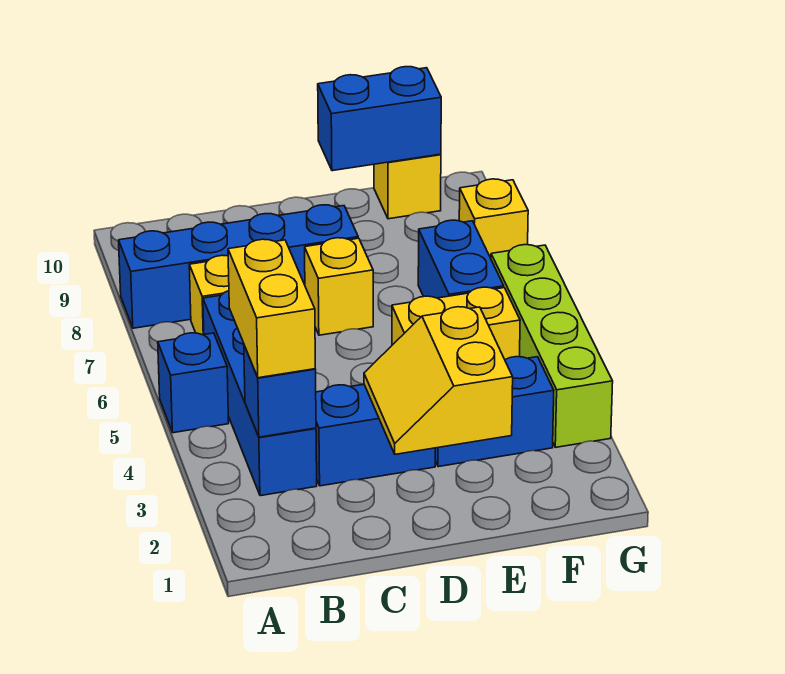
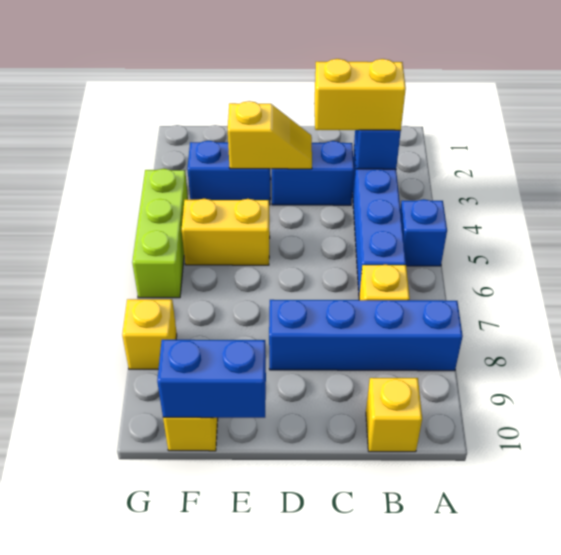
yellow 1x2 brick [228,239,315,378] -> yellow 1x2 brick turned to [314,59,406,130]
yellow 2x2 slope [364,307,513,454] -> yellow 1x2 slope [228,101,312,169]
yellow 1x1 brick [305,238,373,335] -> yellow 1x1 brick moved to [366,378,422,452]
blue 1x2 brick [418,220,504,298] -> none
lime 1x4 brick [491,245,613,447] -> lime 1x3 brick [132,169,188,298]

